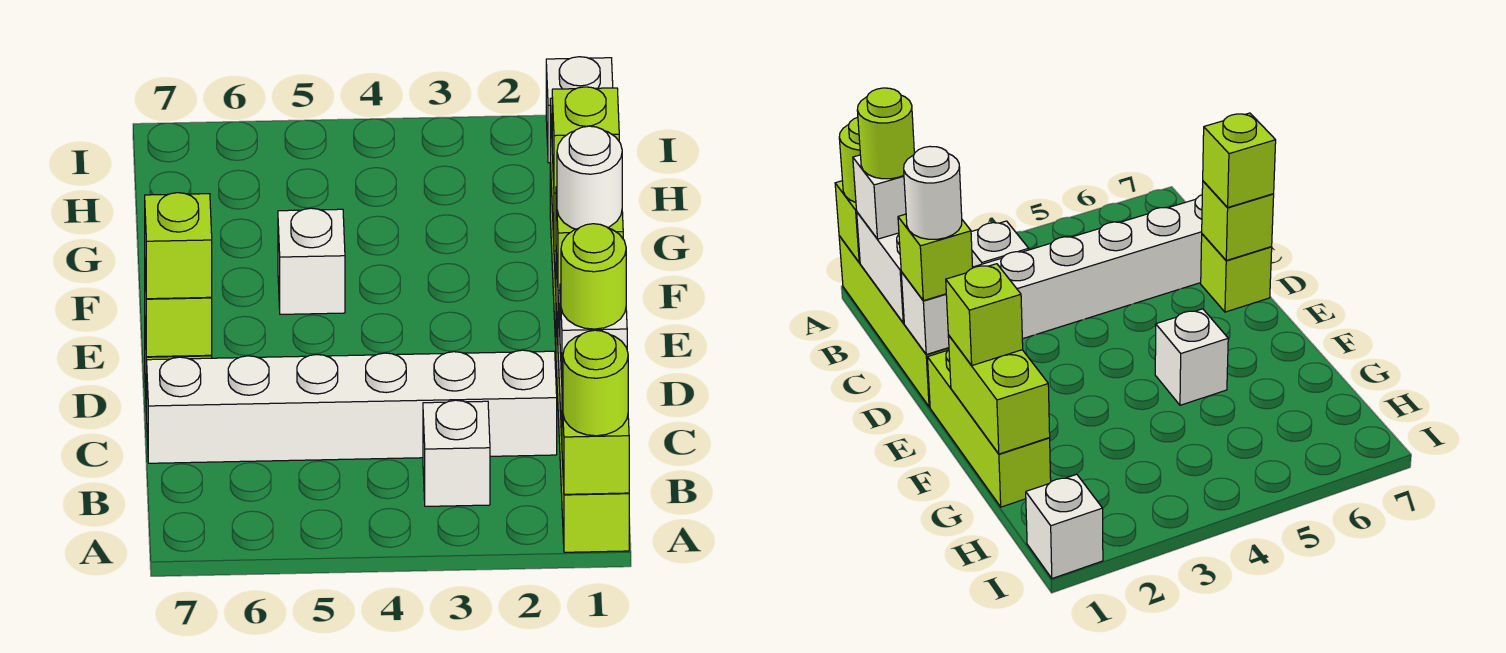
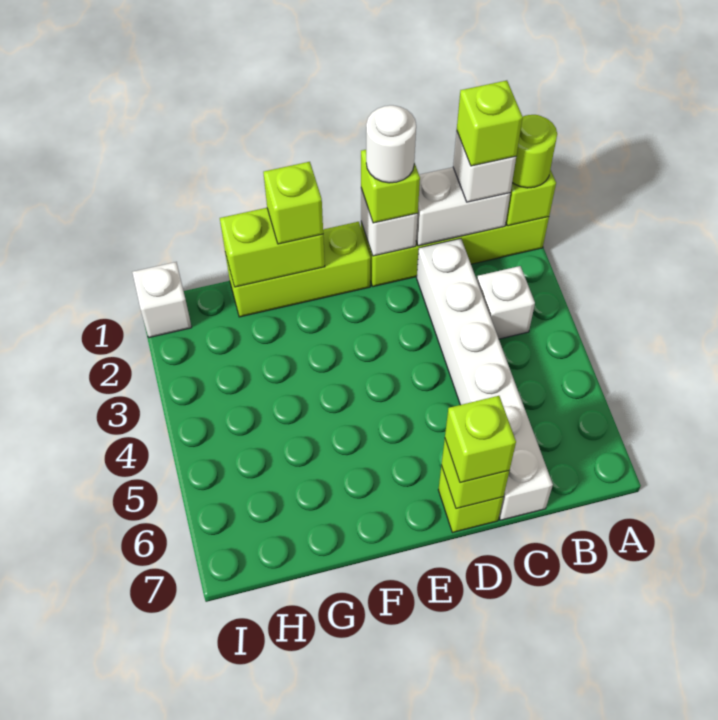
lime 1x1 round brick [561,224,626,329] -> lime 1x1 brick [457,80,523,166]
white 1x1 brick [278,208,345,314] -> none

